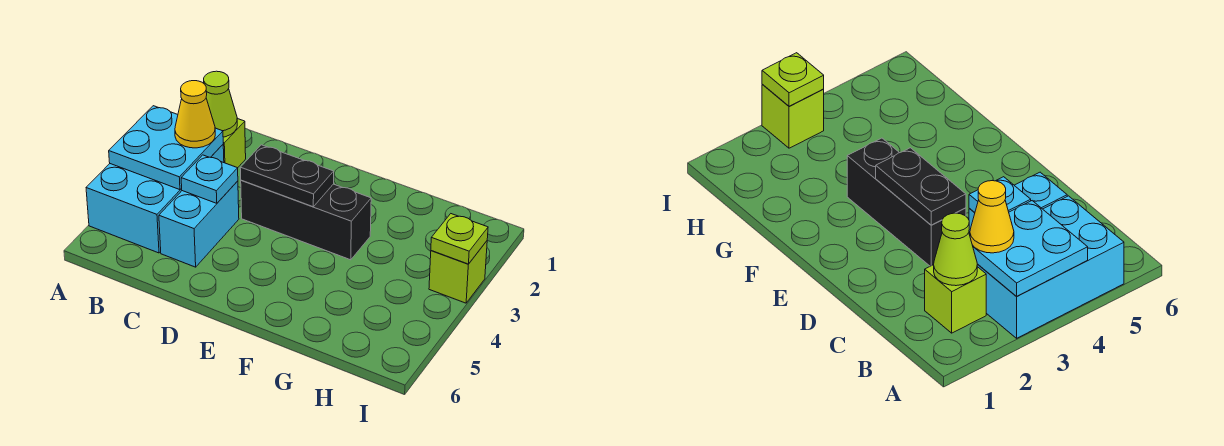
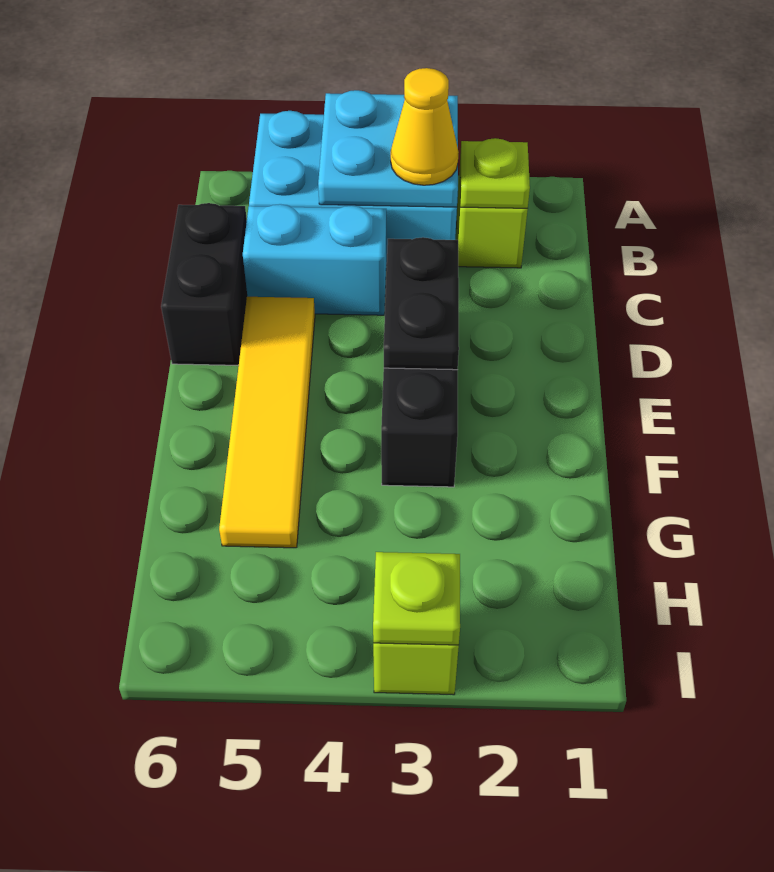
lime 1x1 cone [204,71,237,137] -> lime 1x1 plate [460,138,530,208]
cyan 1x1 plate [181,155,238,203] -> none
none -> black 1x2 brick [161,203,247,365]
none -> yellow 1x4 tile [219,297,315,548]

